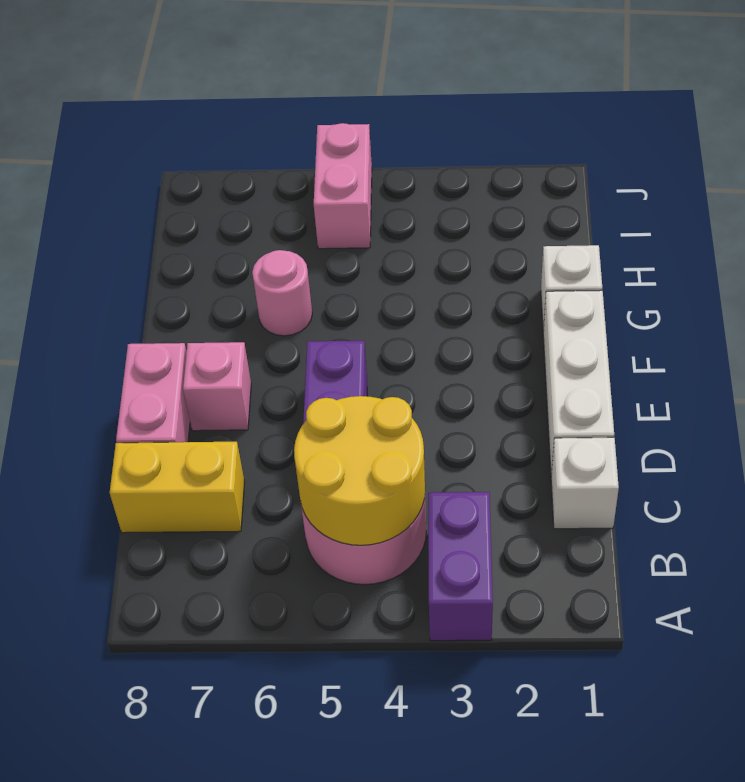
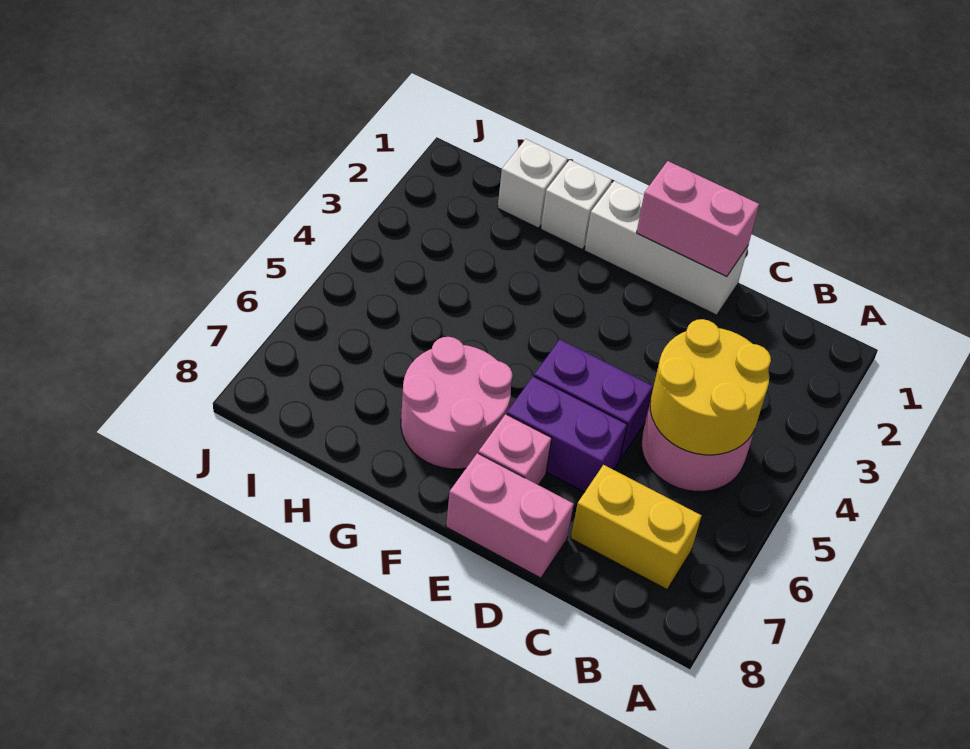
purple 1x2 brick [428,492,493,641] -> purple 1x2 brick moved to [507,376,627,492]
white 1x1 brick [551,437,619,529] -> white 1x1 brick moved to [498,139,567,228]
yellow 1x2 brick [110,442,245,533] -> yellow 1x2 brick turned to [571,465,702,589]
pink 1x1 round brick [252,250,312,336] -> pink 2x2 round brick [401,337,512,469]
pink 1x2 brick [314,123,372,249] -> pink 1x2 brick moved to [637,161,759,277]

